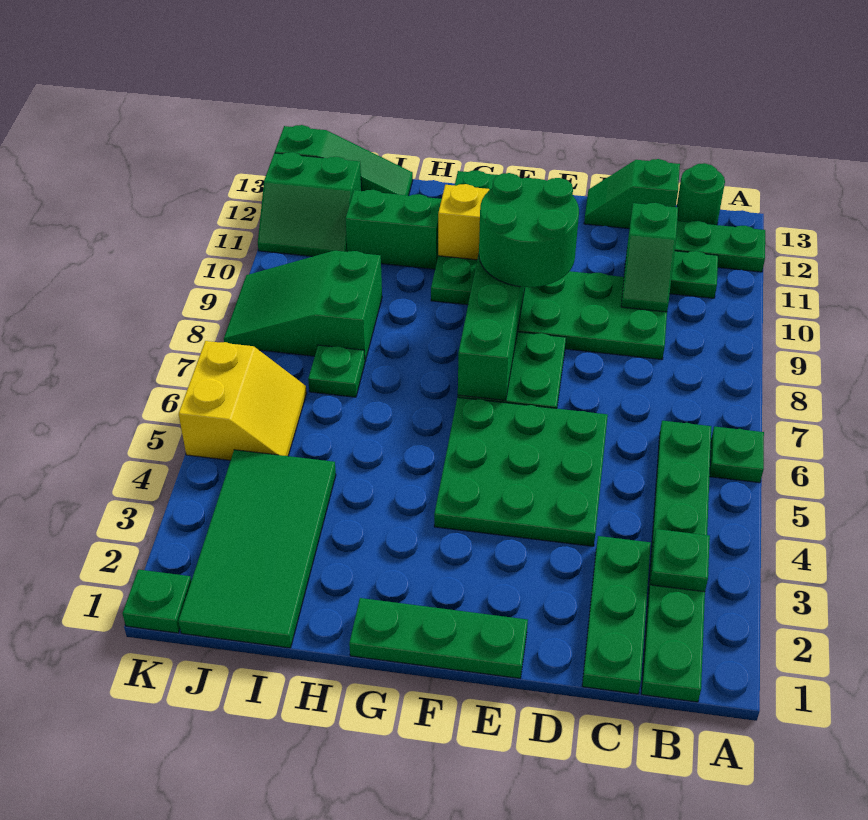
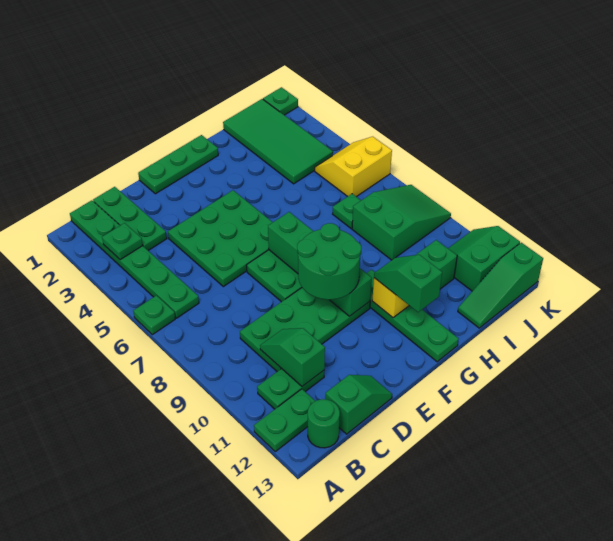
none -> green 1x2 slope [374,255,442,312]
yellow 2x2 slope [179,341,307,460] -> yellow 2x2 slope turned to [315,137,392,197]

